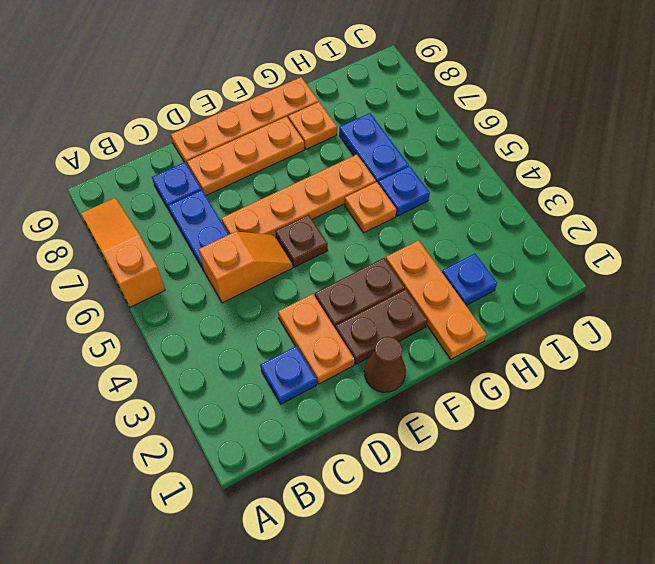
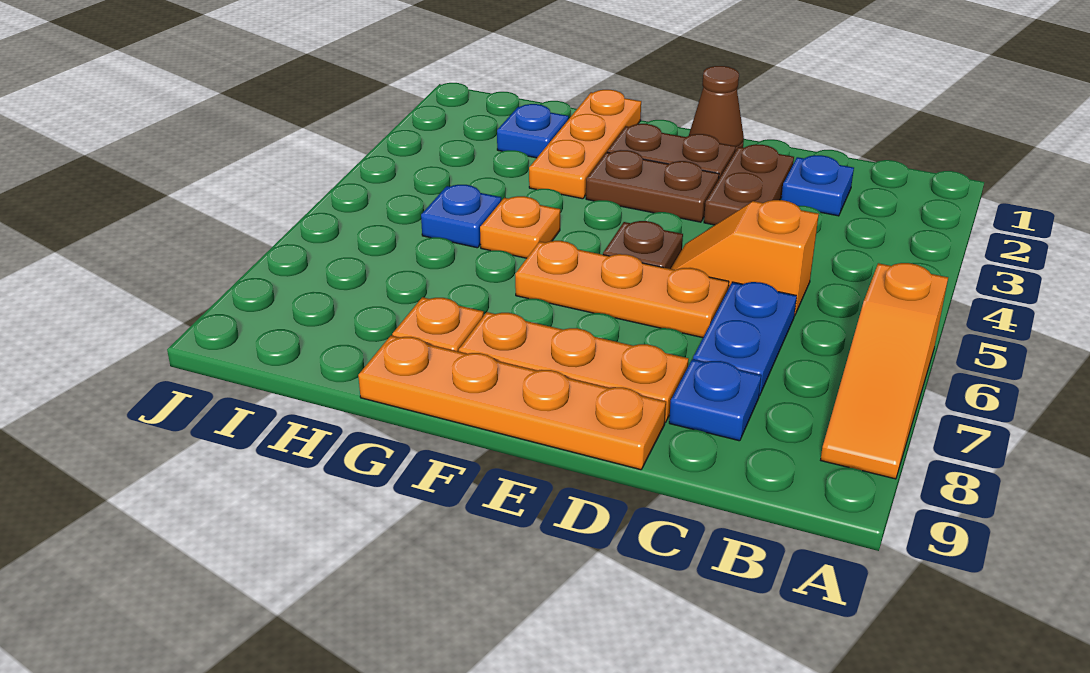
orange 1x2 plate [278,294,354,384] -> brown 1x2 plate [704,144,794,225]
orange 1x4 plate [221,155,376,237] -> orange 1x3 plate [515,241,729,338]
blue 1x2 plate [339,113,409,183] -> none

